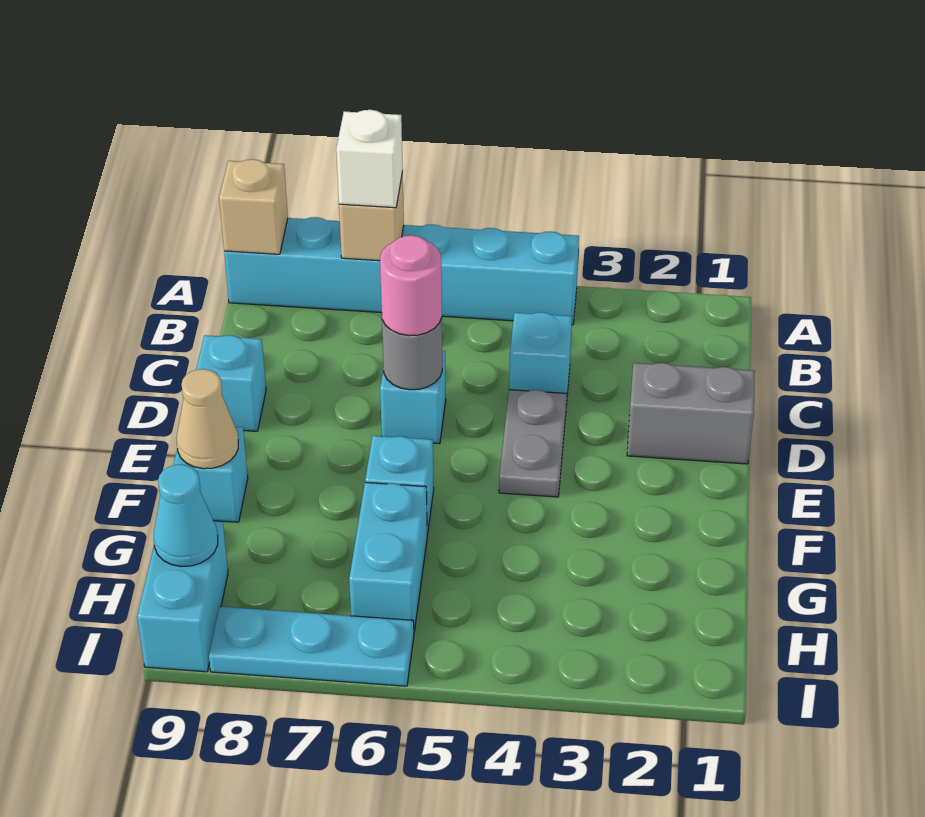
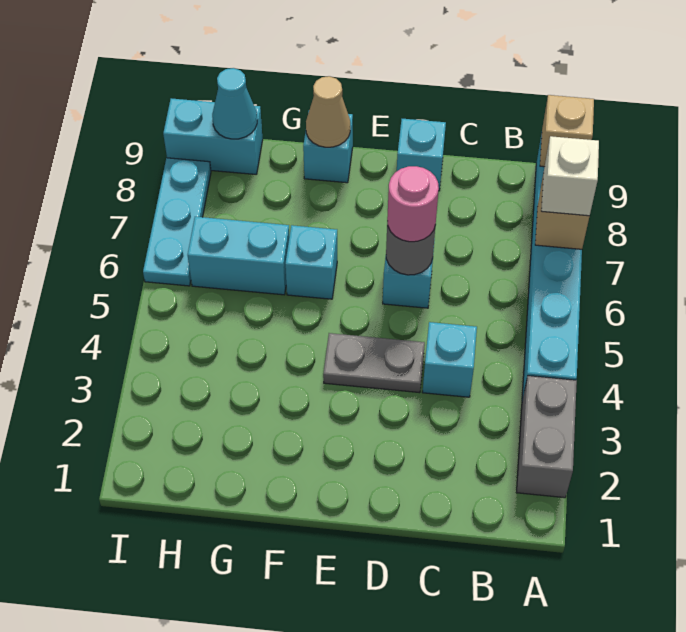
grey 1x2 brick [627,363,755,464] -> grey 1x2 brick moved to [517,376,577,498]

